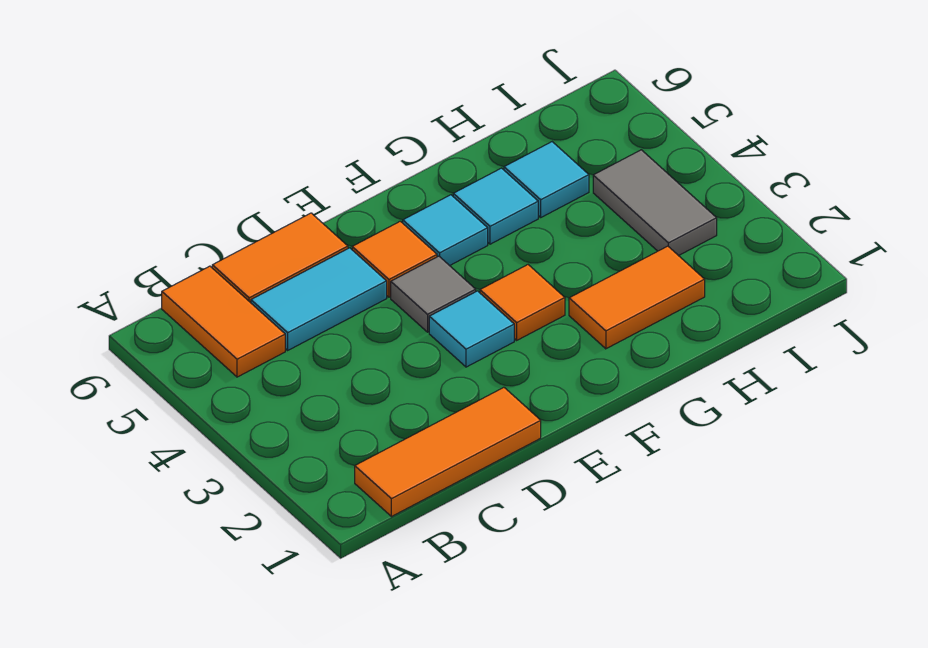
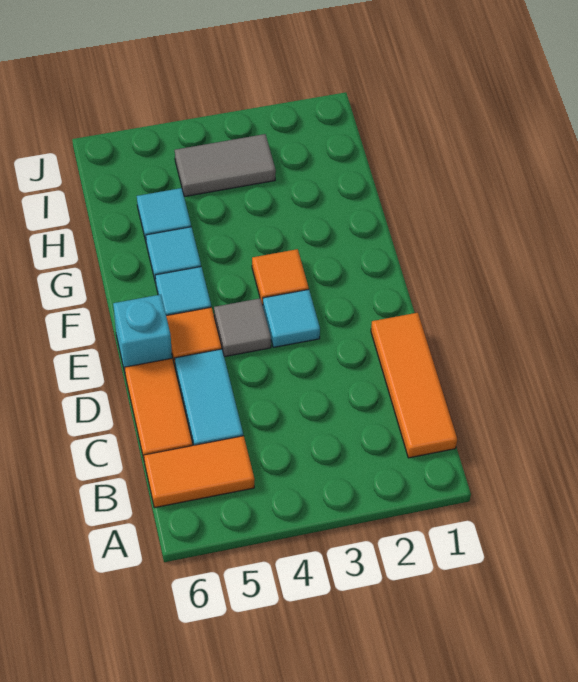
none -> cyan 1x1 brick [113,295,172,372]
orange 1x2 tile [569,246,705,349] -> none

